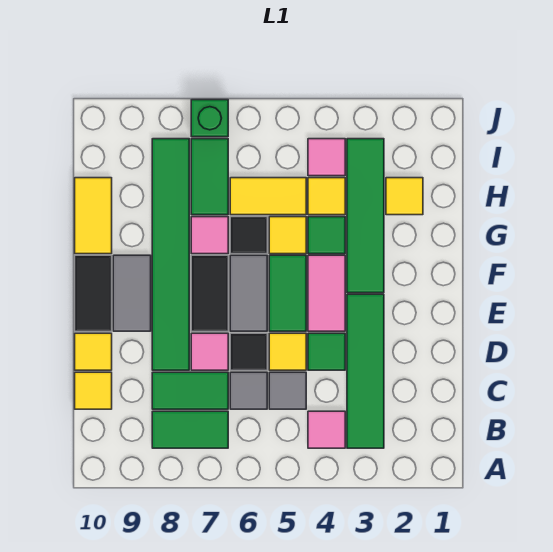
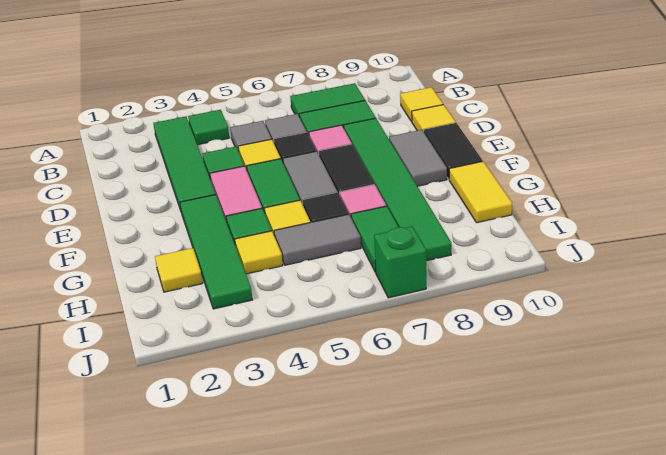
pink 1x1 tile [308,411,345,448] -> green 1x1 tile [188,110,229,145]
yellow 1x2 tile [230,178,306,215] -> grey 1x2 tile [274,214,361,265]
pink 1x1 tile [308,139,345,176] -> none

